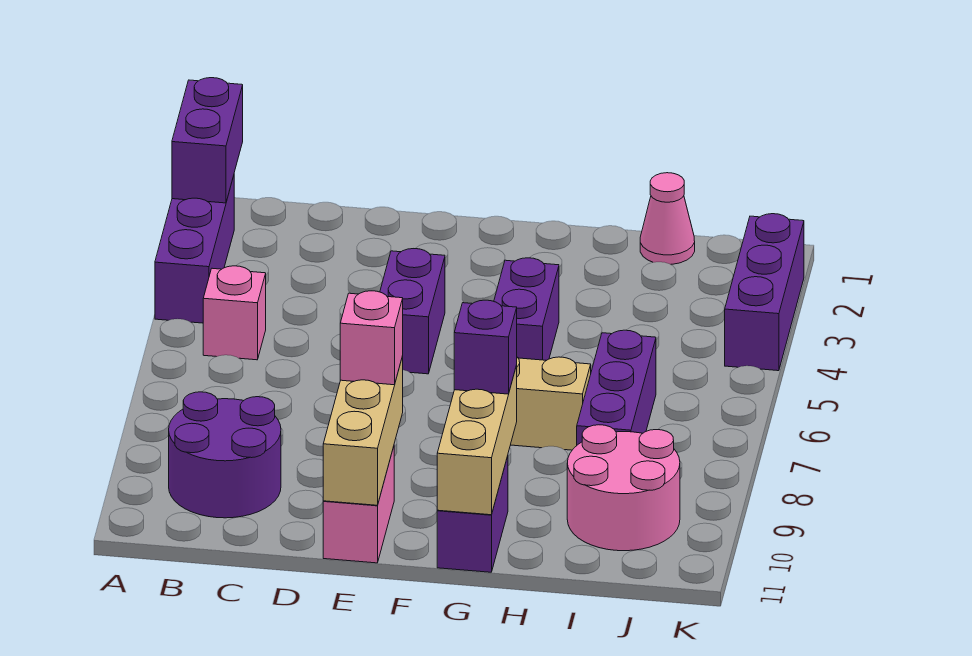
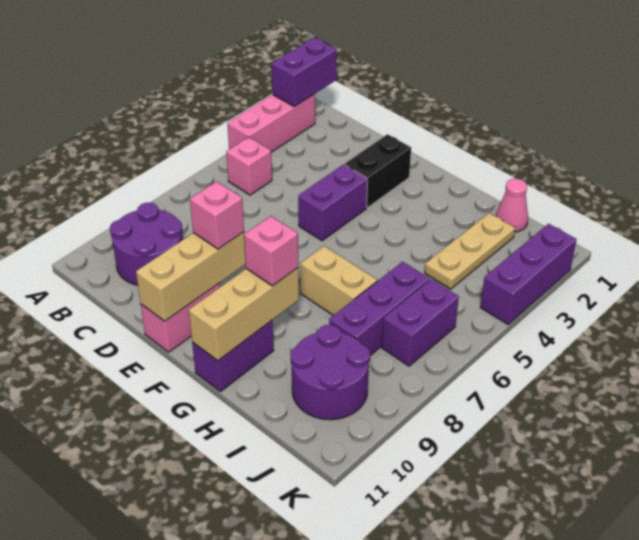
purple 1x3 brick [155,176,234,323] -> pink 1x3 brick [227,94,315,152]
none -> black 1x2 brick [345,134,411,208]
purple 1x2 brick [494,258,559,360] -> purple 1x2 brick moved to [382,279,459,366]
purple 1x1 brick [454,300,517,394] -> pink 1x1 brick [244,216,298,286]
none -> tan 1x3 plate [425,213,515,289]
pink 2x2 round brick [567,425,680,551] -> purple 2x2 round brick [290,325,370,420]

